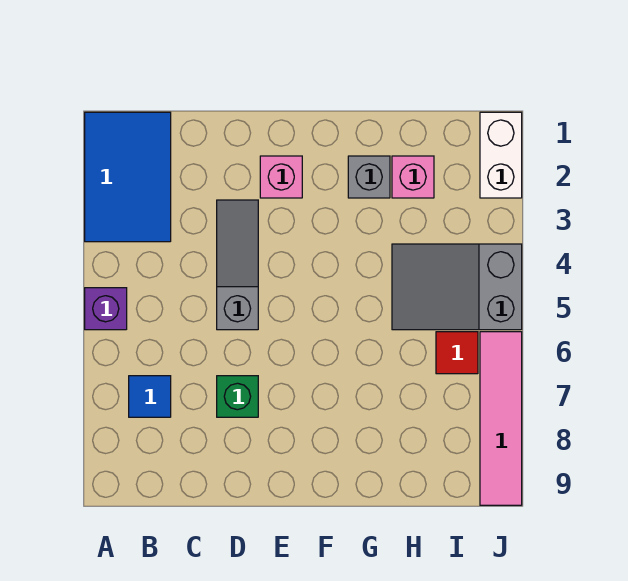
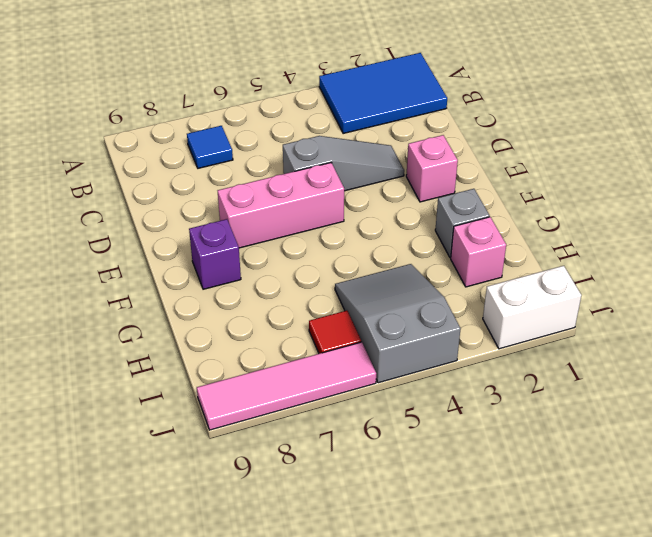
purple 1x1 brick [85,288,127,330] -> purple 1x1 brick moved to [189,219,241,289]
green 1x1 brick [217,376,258,417] -> none
none -> pink 1x3 brick [218,163,344,248]

